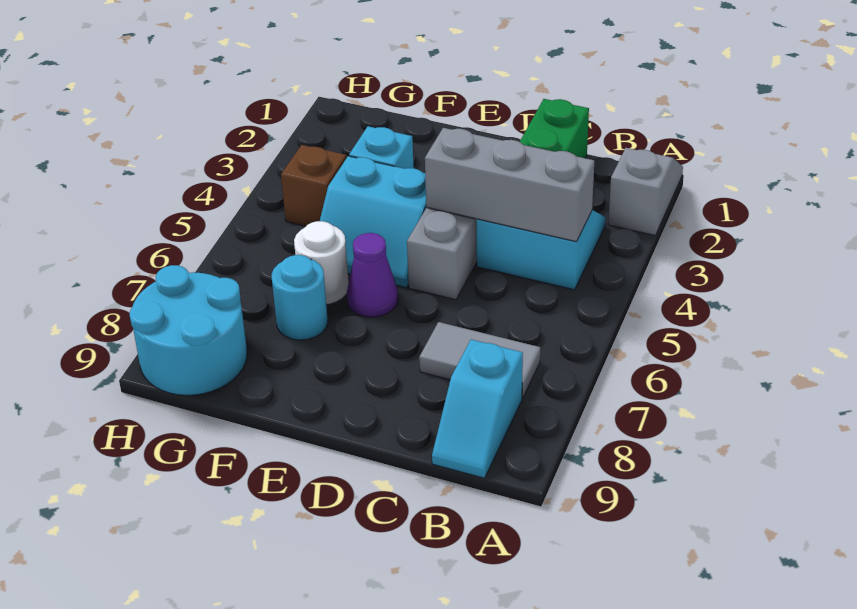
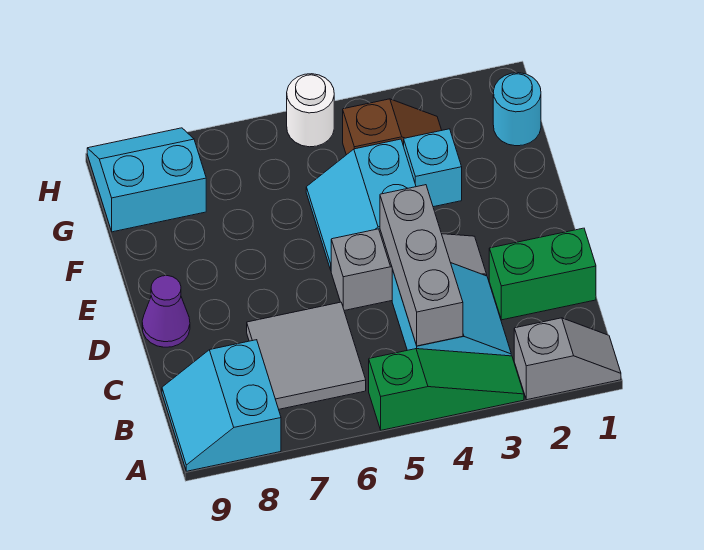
none -> green 1x3 slope [369,349,524,430]
grey 1x2 tile [419,322,540,398] -> grey 2x2 tile [247,302,366,409]
cyan 1x2 slope [432,340,523,478] -> cyan 2x2 slope [162,340,281,471]
purple 1x1 cone [347,233,398,317] -> purple 1x1 cone moved to [142,276,190,347]
white 1x1 round brick [294,221,348,305] -> white 1x1 round brick moved to [287,74,334,147]
cyan 1x1 round brick [272,255,328,340] -> cyan 1x1 round brick moved to [493,73,541,146]
cyan 2x2 round brick [130,265,247,395] -> cyan 2x2 slope [87,128,206,232]

